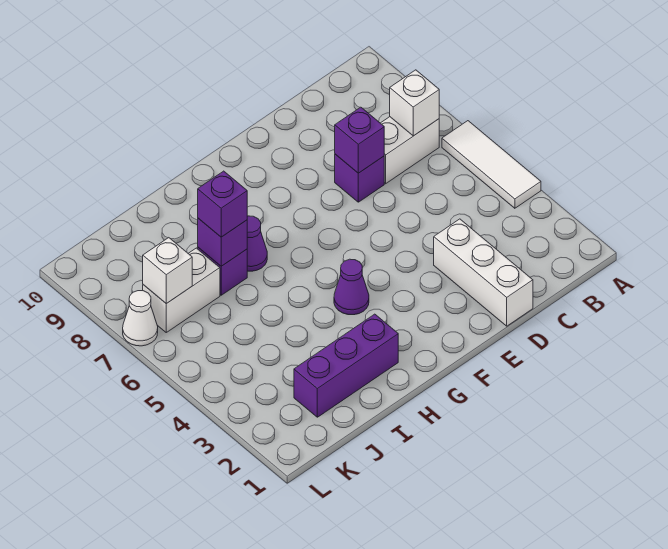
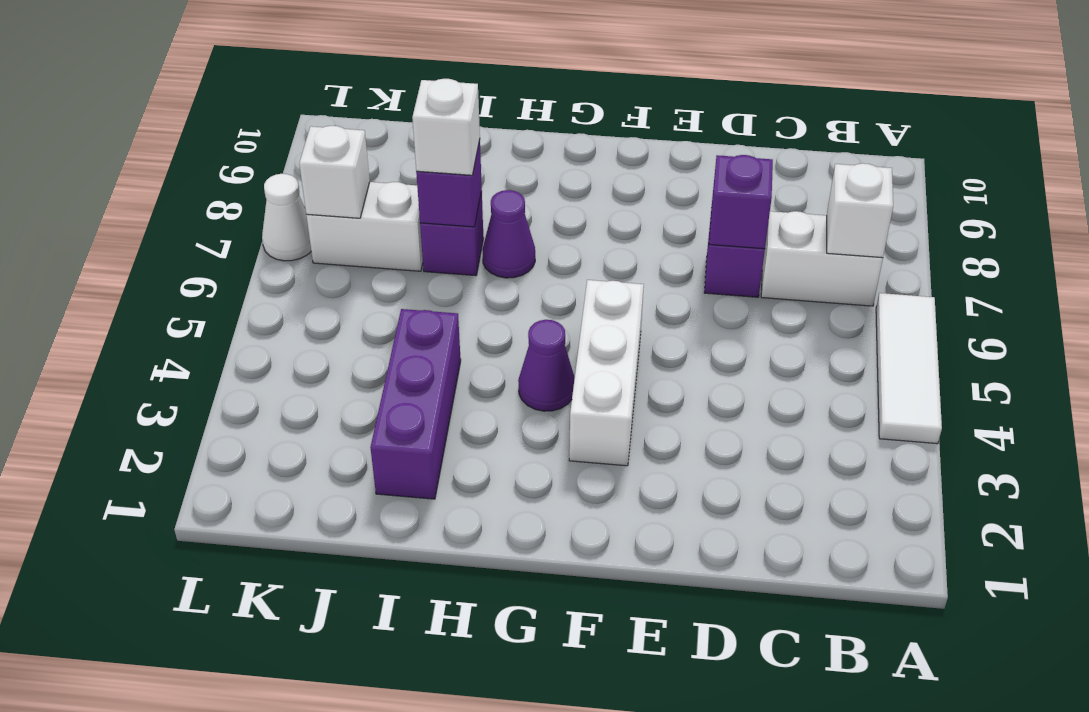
white 1x3 brick [434,219,533,326] -> white 1x3 brick moved to [569,280,644,466]
purple 1x3 brick [294,314,398,417] -> purple 1x3 brick turned to [370,309,461,499]
purple 1x1 brick [198,171,247,237] -> white 1x1 brick [412,79,480,175]

